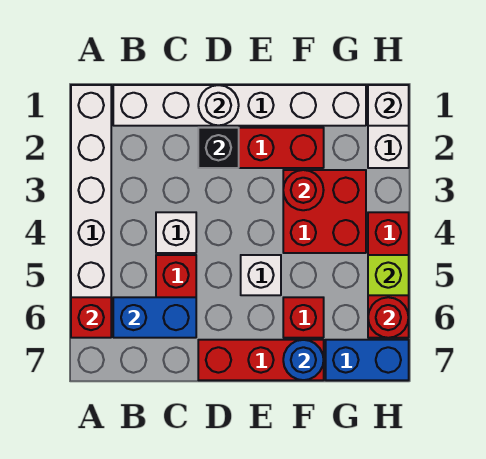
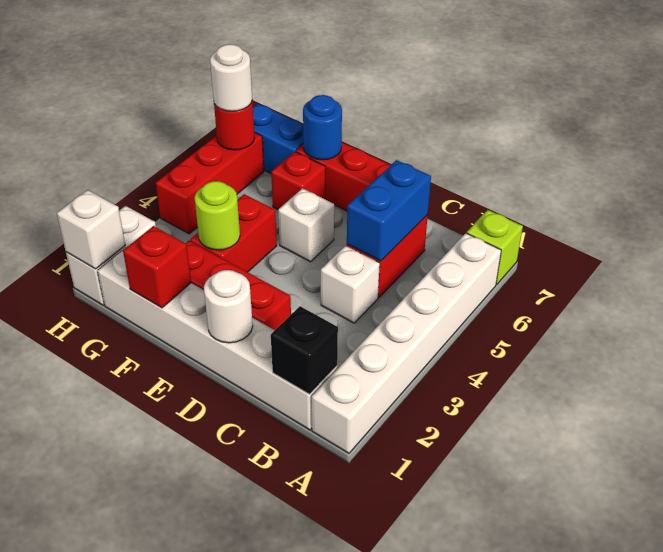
red 1x1 brick [71,297,111,338] -> red 1x1 brick moved to [123,226,191,308]
blue 1x2 brick [113,297,196,338] -> blue 1x2 brick turned to [347,160,431,261]
black 1x1 brick [198,128,239,168] -> black 1x1 brick moved to [271,306,338,394]
red 2x2 brick [283,170,366,253] -> red 1x2 brick [190,194,277,272]
red 1x1 round brick [283,170,324,210] -> lime 1x1 round brick [195,181,240,250]
lime 1x1 brick [368,255,409,295] -> lime 1x1 brick moved to [467,210,523,285]
none -> white 1x1 round brick [210,44,252,111]

